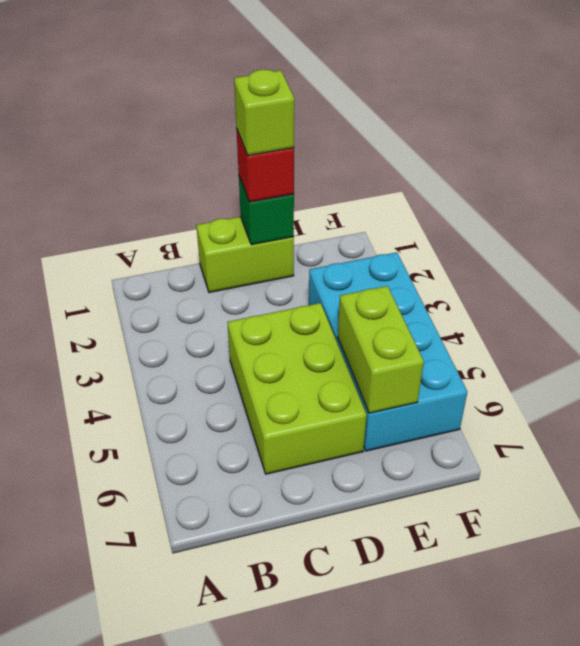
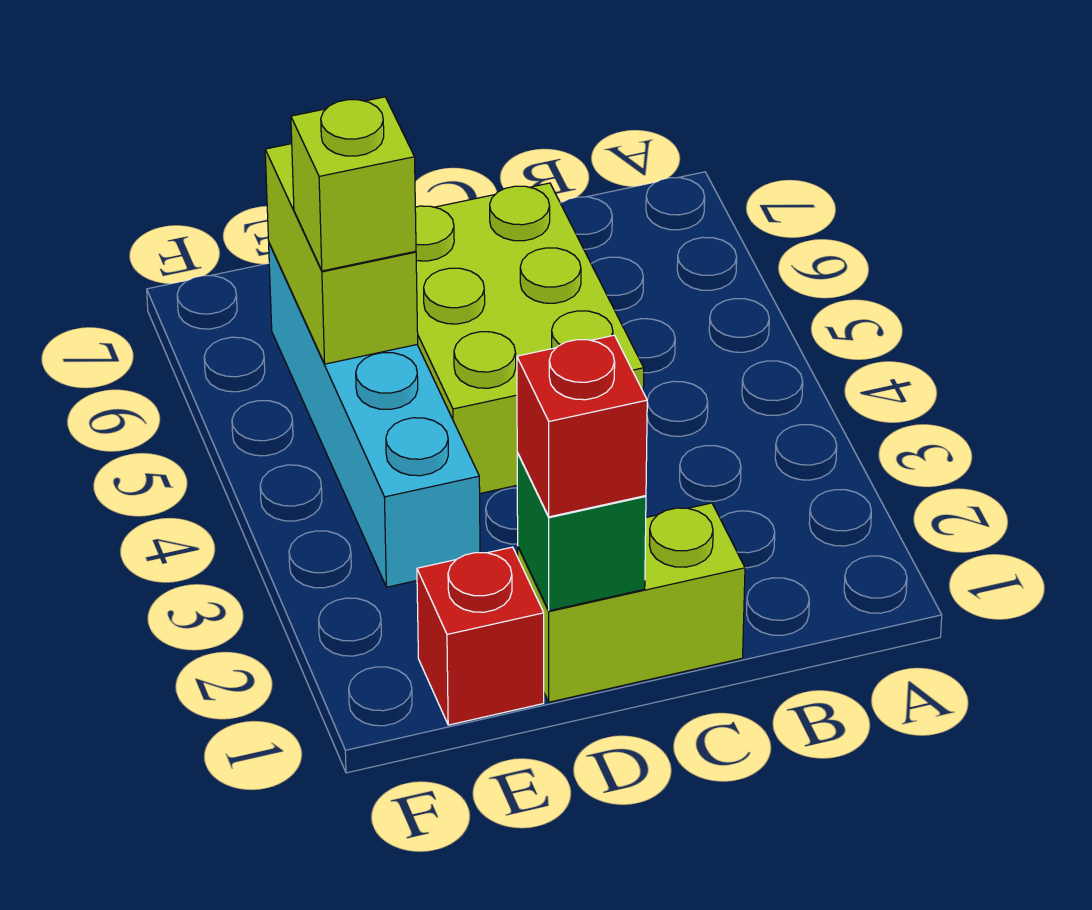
lime 1x1 brick [234,69,294,156] -> lime 1x1 brick moved to [291,97,416,271]
none -> red 1x1 brick [417,547,544,725]
cyan 2x4 brick [309,252,467,451] -> cyan 1x4 brick [269,243,480,587]

